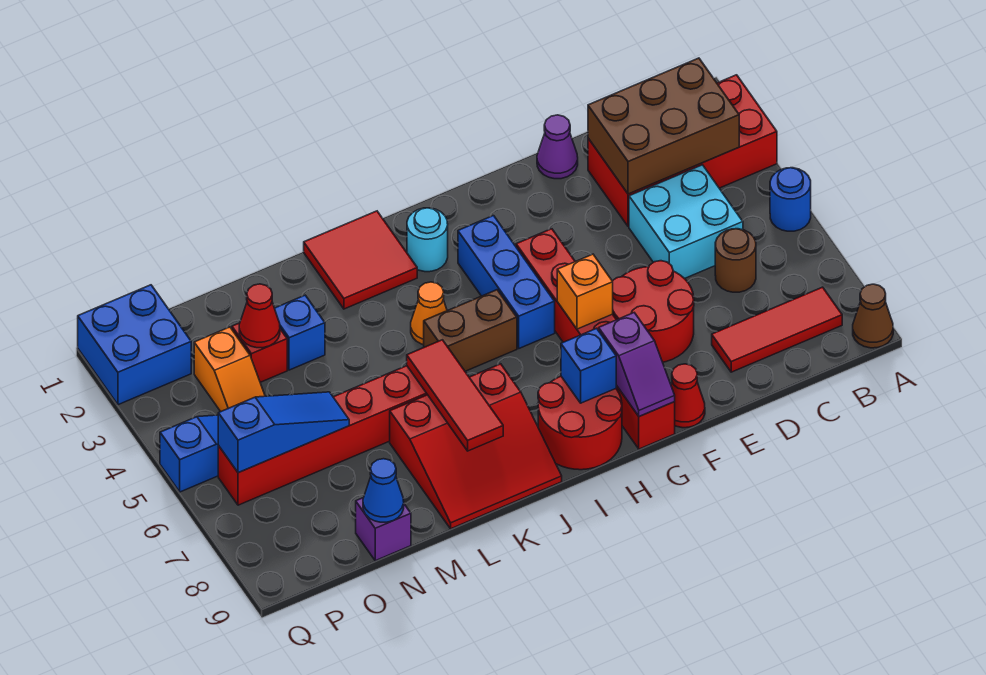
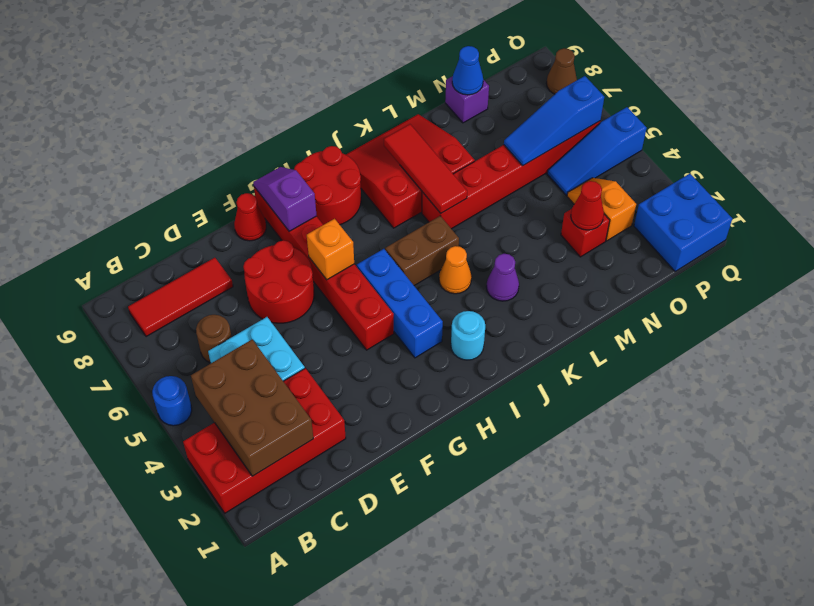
brown 1x1 cone [853,284,893,348] -> brown 1x1 cone moved to [546,48,577,94]
brown 2x3 brick [588,58,739,194] -> brown 2x3 brick turned to [191,339,313,476]
purple 1x1 cone [537,115,578,179] -> purple 1x1 cone moved to [486,254,519,301]
blue 1x1 brick [561,328,617,403] -> none
red 2x2 tile [304,211,417,309] -> none
blue 1x1 brick [275,295,325,370] -> none

